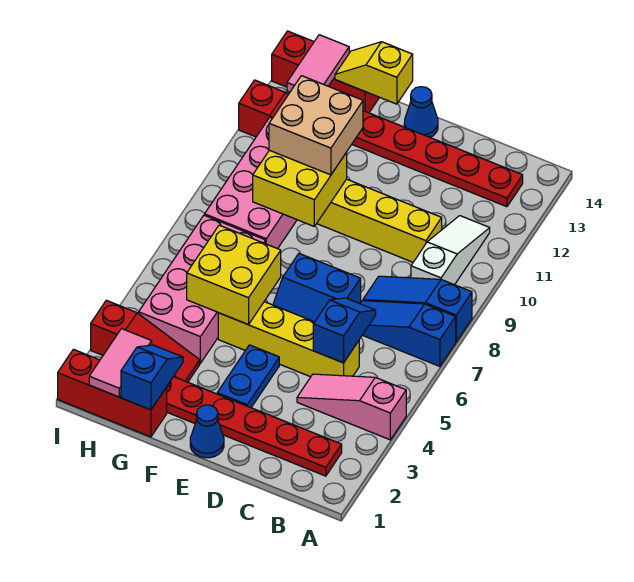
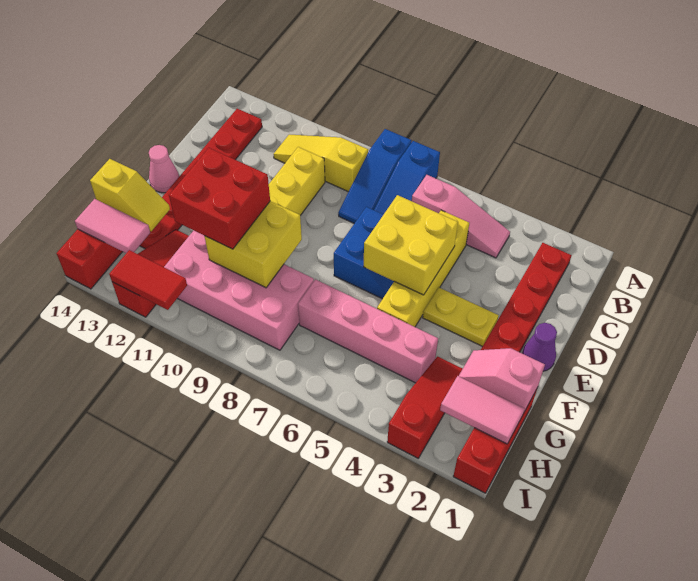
pink 1x3 slope [297,374,406,440] -> pink 1x3 slope turned to [412,175,510,258]
white 1x3 slope [411,216,490,285] -> yellow 1x3 slope [274,135,368,192]
blue 1x2 slope [313,298,376,363] -> none
blue 1x1 cone [190,405,224,458] -> purple 1x1 cone [522,323,557,371]
blue 1x2 plate [217,345,279,408] -> yellow 1x2 plate [423,287,499,346]
blue 1x1 cone [404,87,438,137] -> pink 1x1 cone [149,145,179,193]
yellow 2x2 brick [187,225,281,325] -> yellow 2x2 brick moved to [364,195,458,295]
tan 2x2 brick [269,76,363,175] -> red 2x2 brick [169,148,270,249]
yellow 1x2 slope [335,42,413,104] -> yellow 1x2 slope turned to [90,159,170,231]
blue 1x2 slope [121,345,183,410] -> pink 1x2 slope [459,348,545,412]
pink 2x4 brick [139,215,266,363] -> pink 1x4 brick [298,279,438,383]
none -> red 1x2 tile [109,250,187,310]

